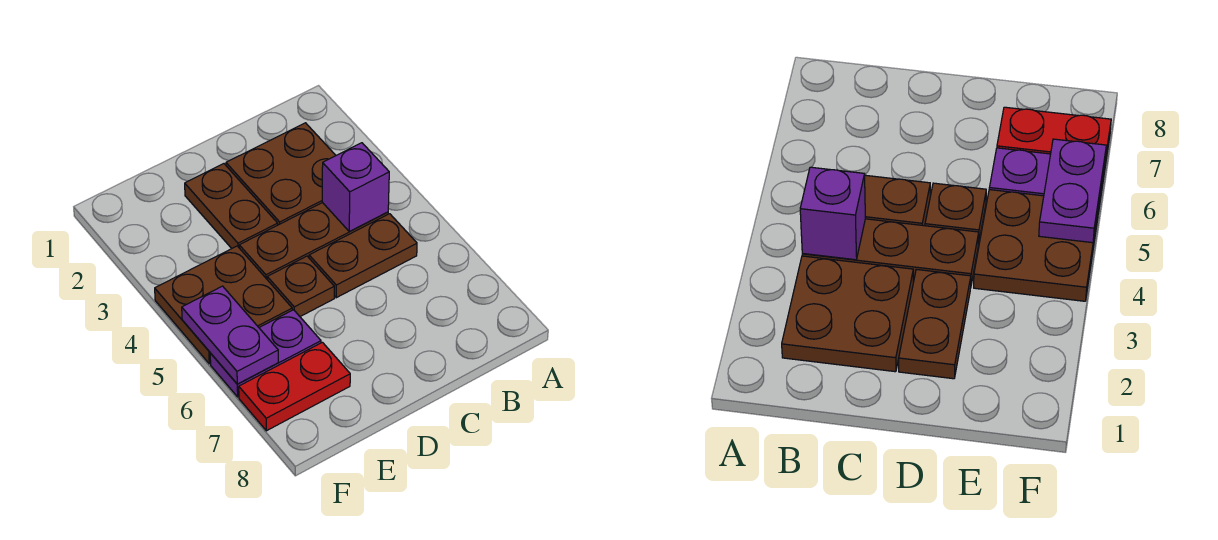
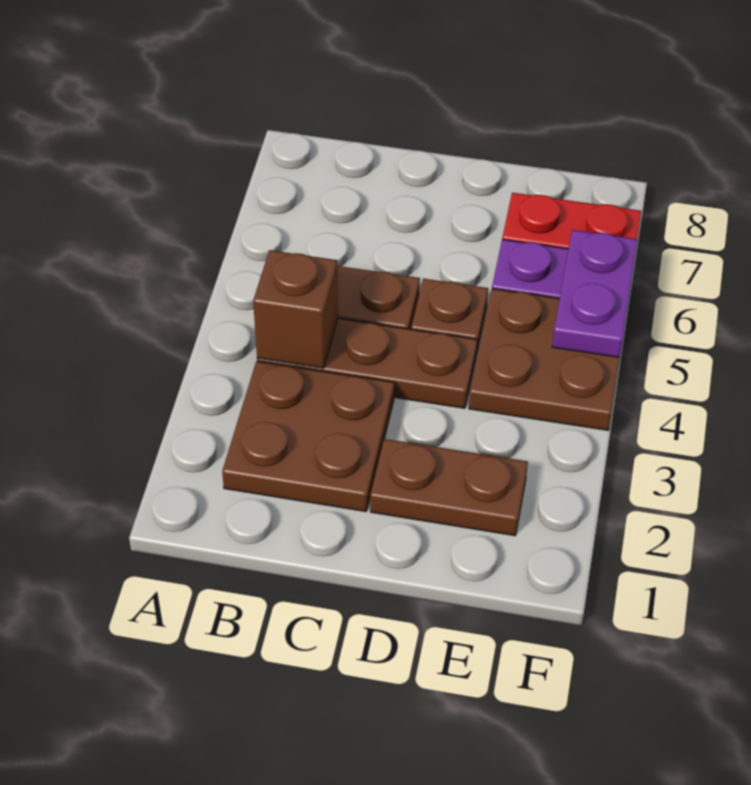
purple 1x1 brick [322,143,389,232] -> brown 1x1 brick [253,250,338,368]
brown 1x2 plate [185,164,278,248] -> brown 1x2 plate turned to [370,439,528,536]

